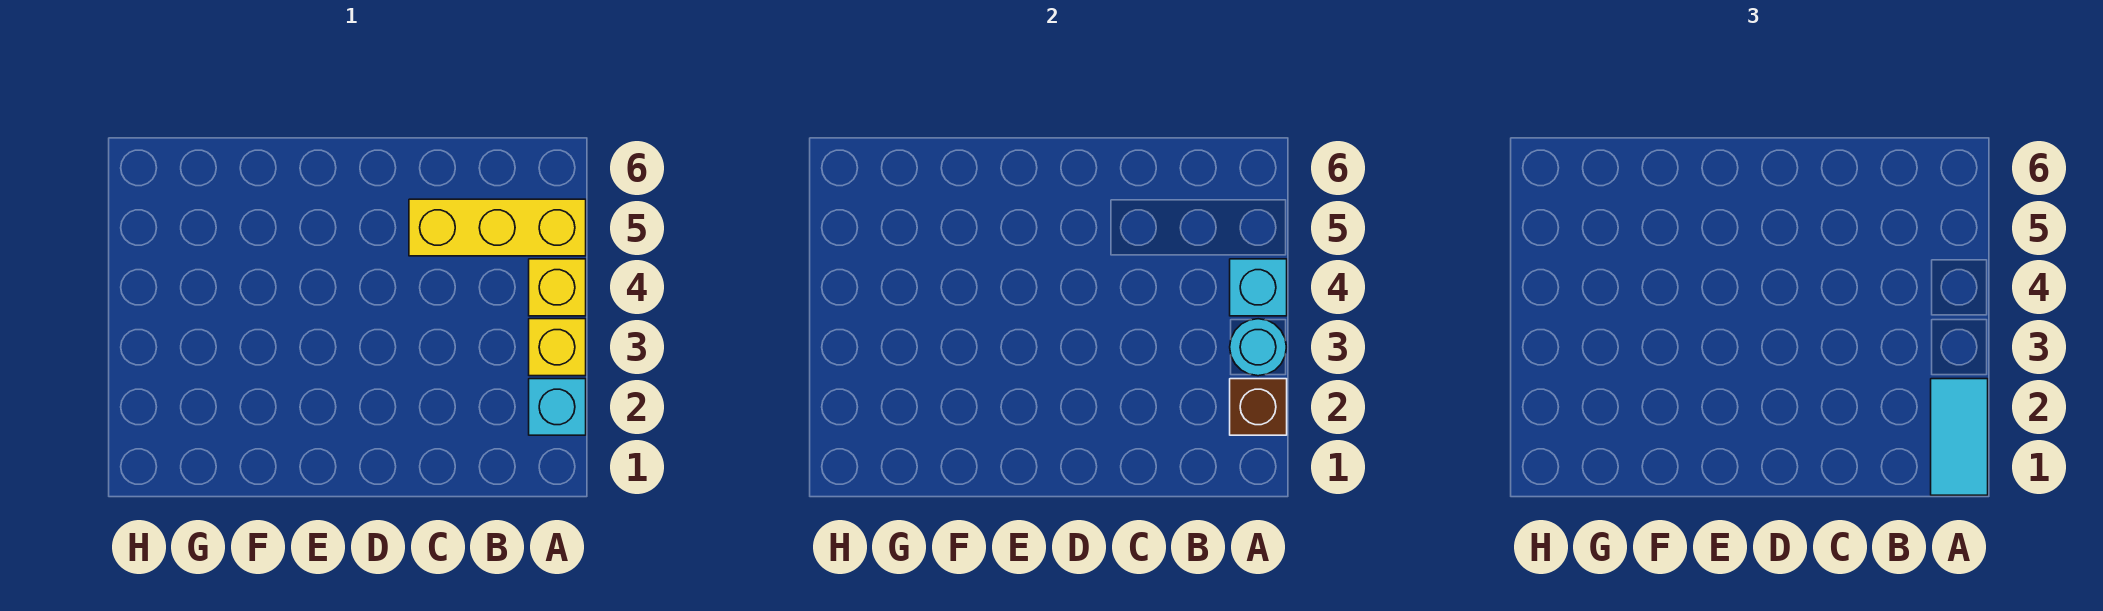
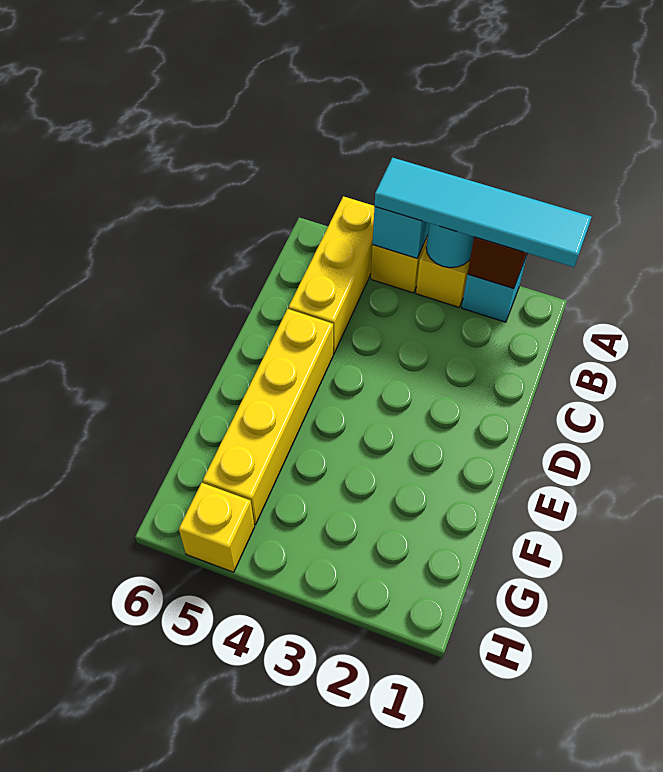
cyan 1x2 tile [1931,379,1988,495] -> cyan 1x4 tile [375,158,591,267]
none -> yellow 1x4 brick [203,309,333,525]
none -> yellow 1x1 brick [179,483,254,572]

